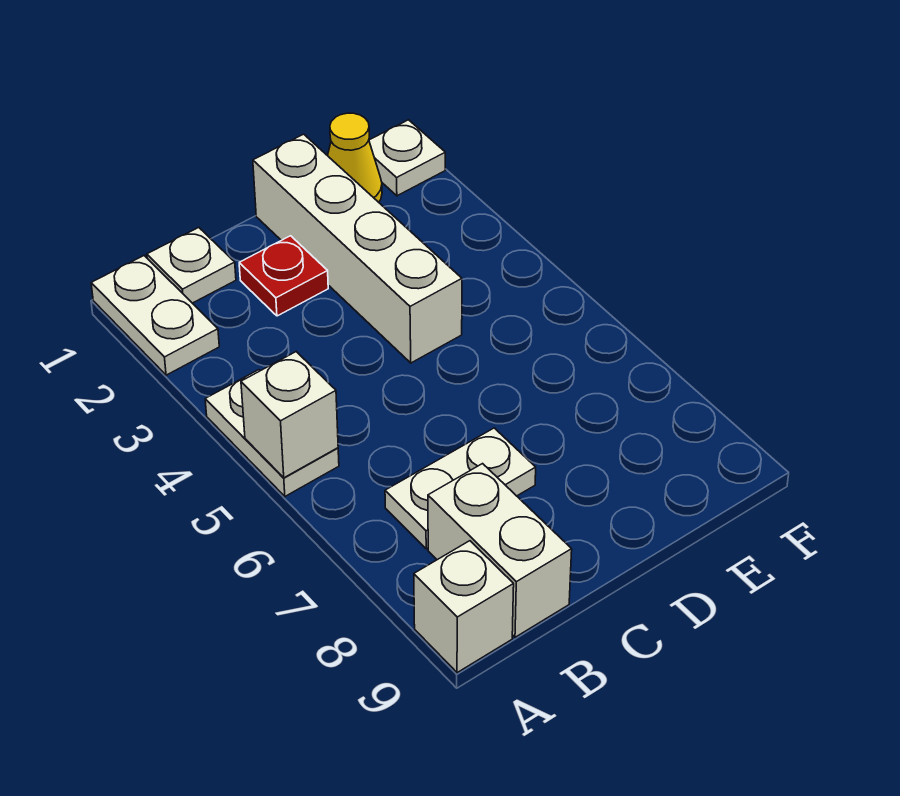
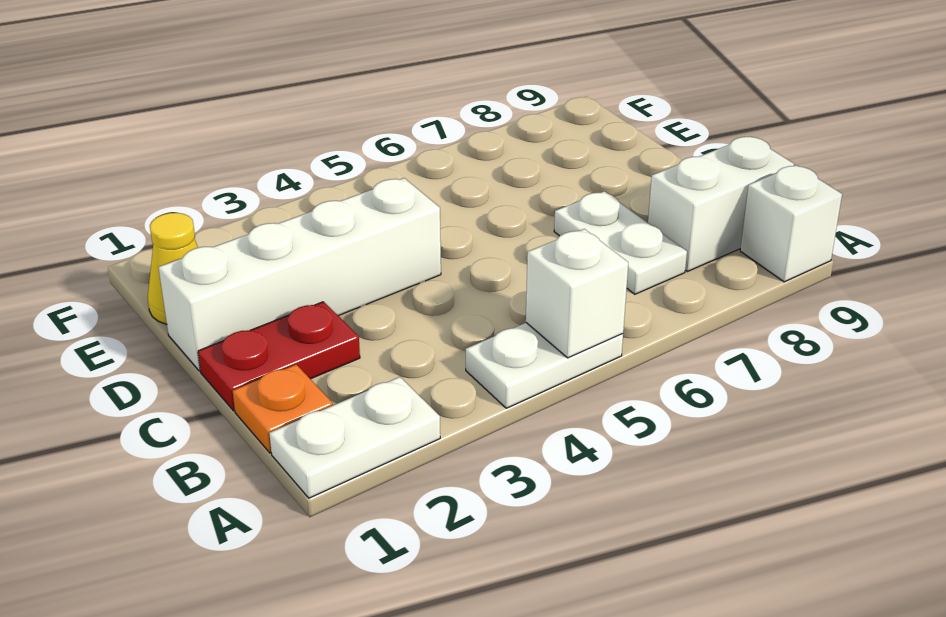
white 1x1 plate [147,227,236,303] -> orange 1x1 plate [233,364,333,453]
red 1x1 plate [239,236,328,316] -> red 1x2 plate [198,302,360,411]
white 1x1 plate [369,120,445,196] -> none

